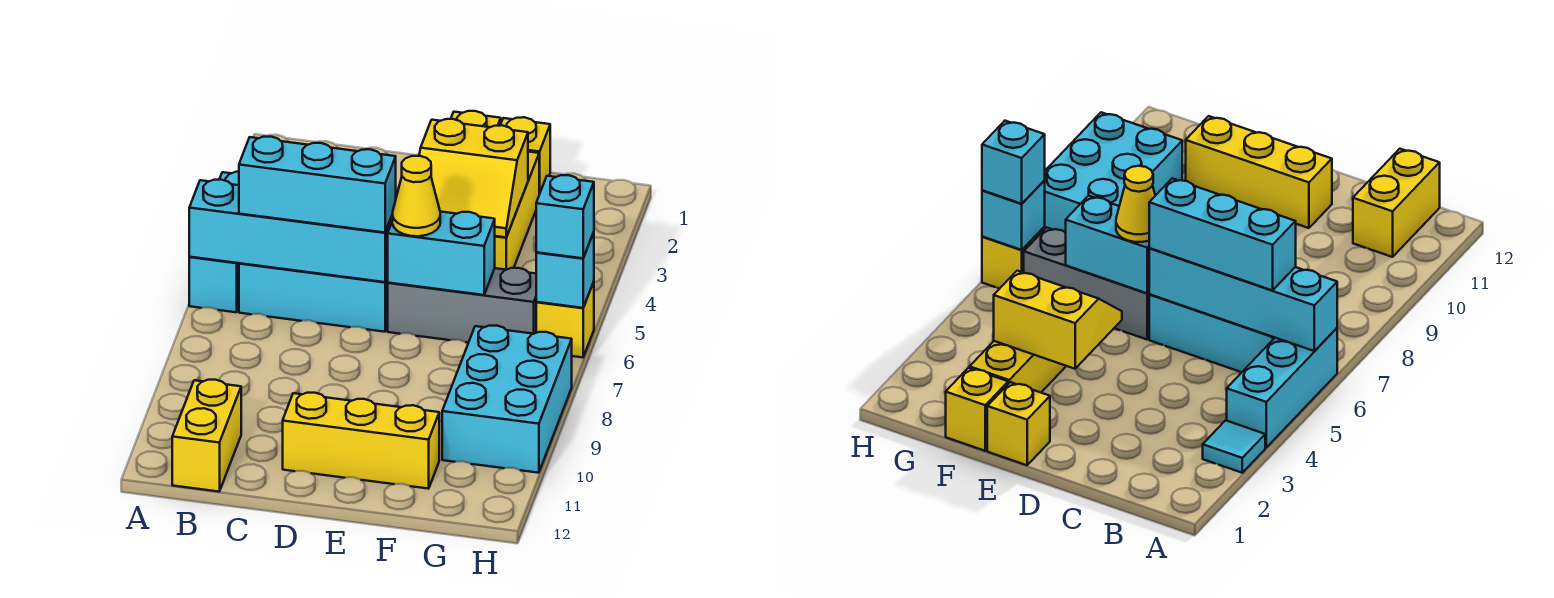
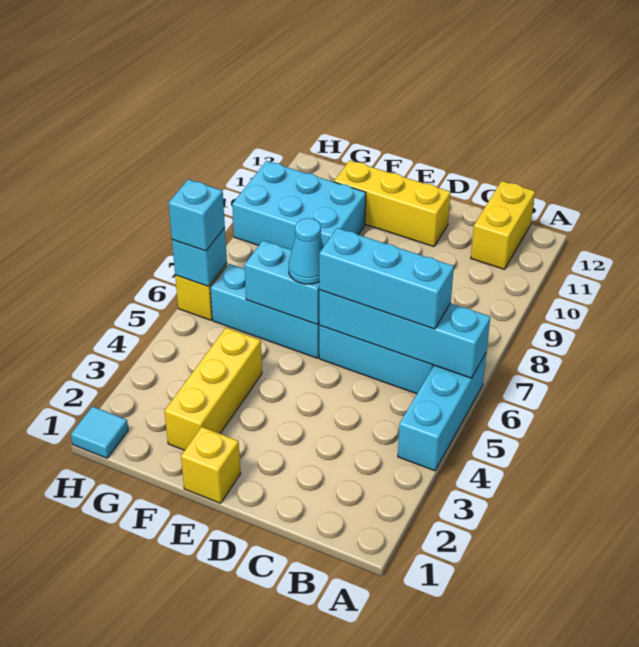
cyan 1x1 tile [1203,420,1265,473] -> cyan 1x1 tile moved to [71,406,128,458]
yellow 2x2 slope [419,119,528,237] -> none
grey 1x3 brick [388,268,536,343] -> cyan 1x3 brick [210,264,320,358]
yellow 1x1 cone [392,156,440,236] -> cyan 1x1 cone [289,218,324,284]
yellow 1x1 brick [500,117,550,194] -> none
cyan 2x3 brick [442,325,572,473] -> cyan 2x3 brick turned to [232,161,366,250]

